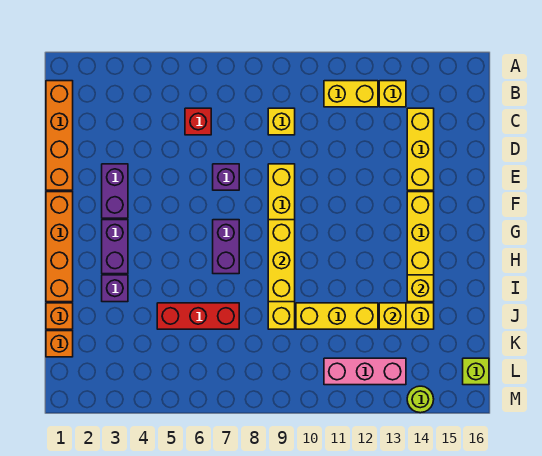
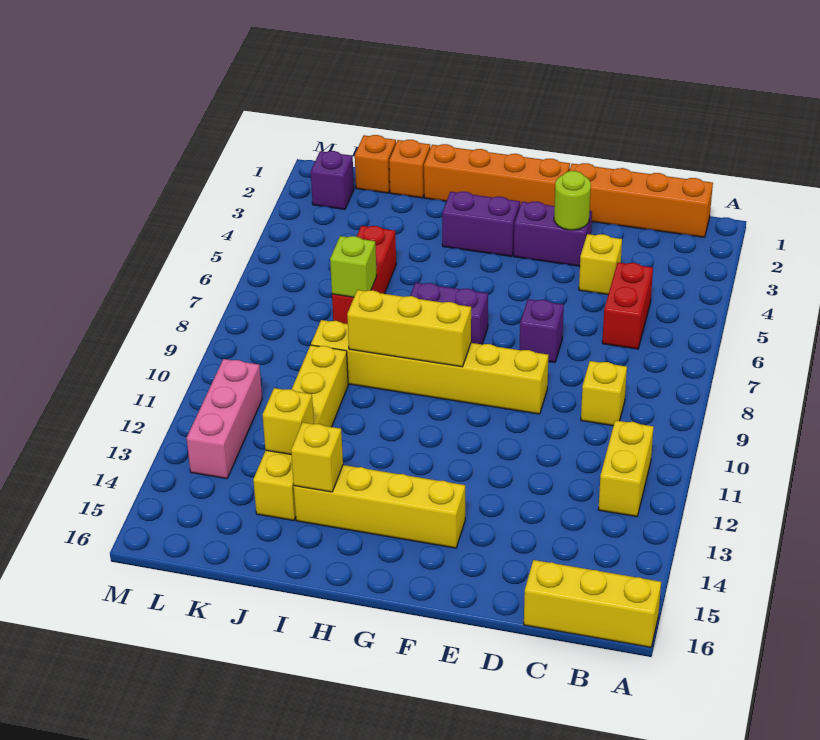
yellow 1x1 brick [379,81,406,107] -> yellow 1x1 brick moved to [579,234,622,294]
red 1x1 brick [185,108,211,135] -> red 1x2 brick [602,262,653,349]
yellow 1x3 brick [407,108,434,190] -> yellow 1x3 brick moved to [524,560,661,647]
purple 1x1 brick [102,275,128,302] -> purple 1x1 brick moved to [311,151,354,209]
lime 1x1 brick [463,358,489,385] -> lime 1x1 brick moved to [330,236,377,297]
lime 1x1 round brick [407,386,434,413] -> lime 1x1 round brick moved to [554,171,591,230]

